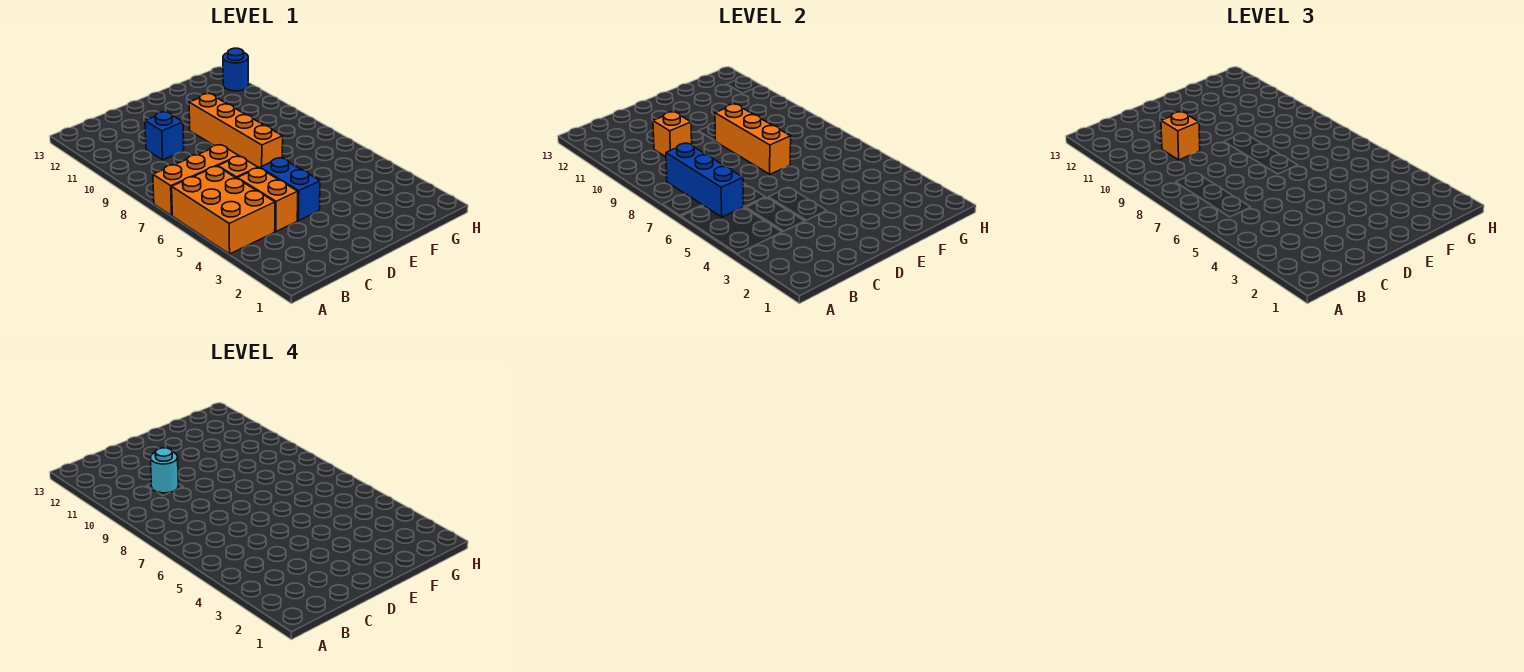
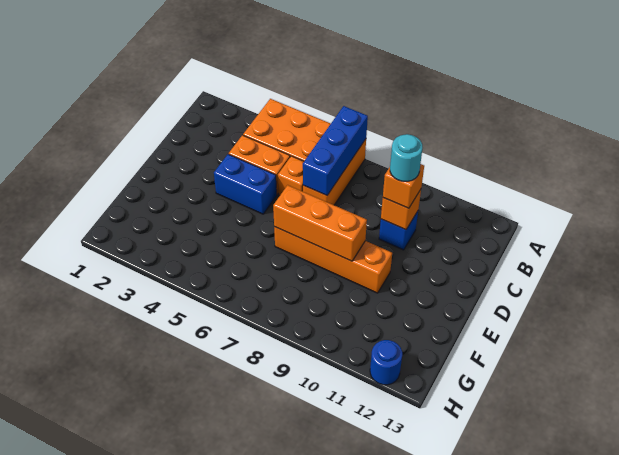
blue 1x3 brick [666,143,743,217] -> blue 1x3 brick turned to [303,106,368,195]

